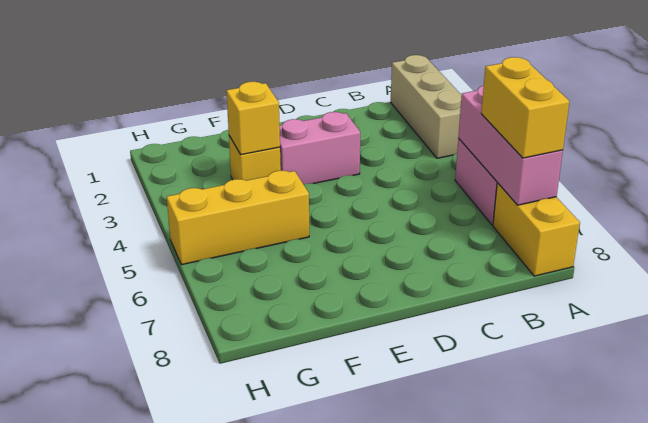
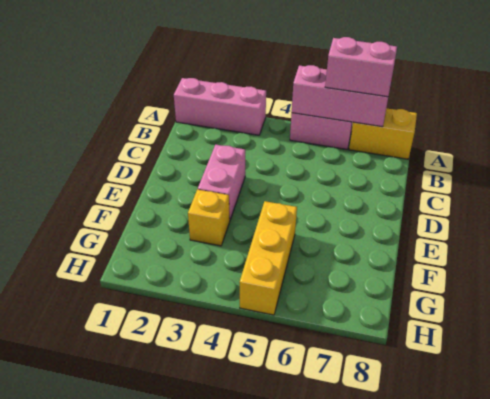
tan 1x3 brick [391,55,462,158] -> pink 1x3 brick [174,78,266,135]
yellow 1x2 brick [481,57,569,158] -> pink 1x2 brick [325,37,397,97]
yellow 1x1 brick [226,82,280,155] -> none

